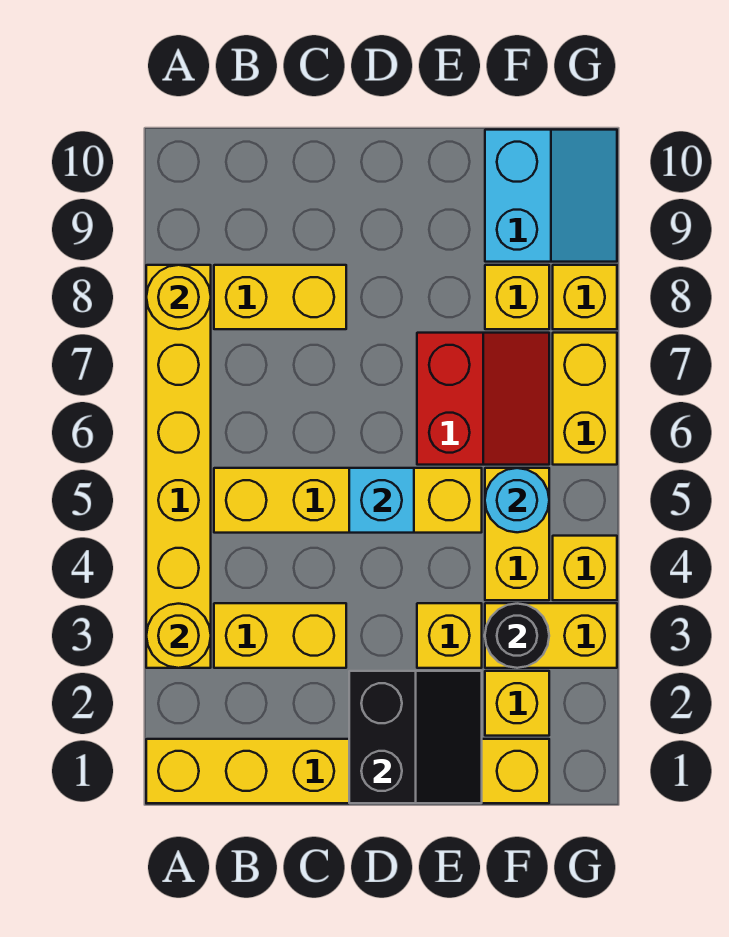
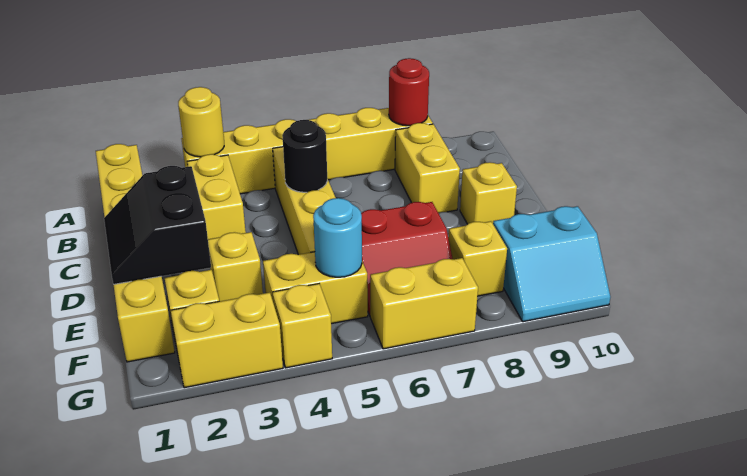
yellow 1x1 round brick [146,265,211,329] -> red 1x1 round brick [389,58,429,126]
black 2x2 slope [349,671,482,803] -> black 2x2 slope turned to [104,166,211,284]
cyan 1x1 brick [349,468,414,533] -> none
yellow 1x2 brick [485,603,617,668] -> yellow 1x2 brick turned to [171,292,283,388]
black 1x1 round brick [485,603,549,668] -> black 1x1 round brick moved to [282,120,327,192]
yellow 1x1 brick [553,265,617,329] -> yellow 1x1 brick moved to [460,162,517,224]

